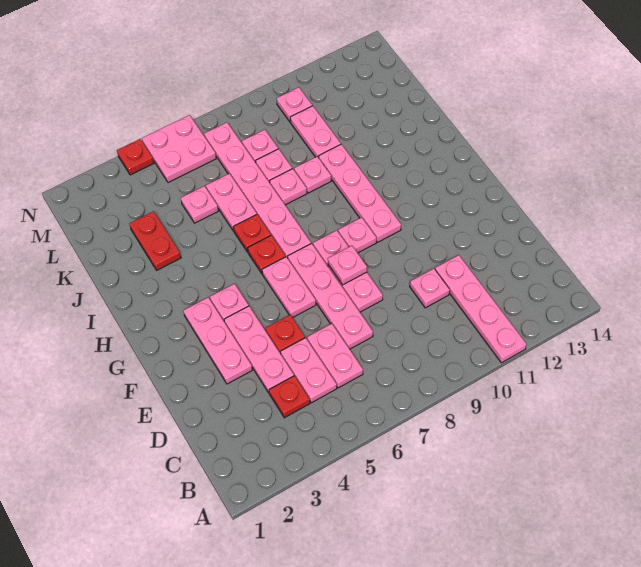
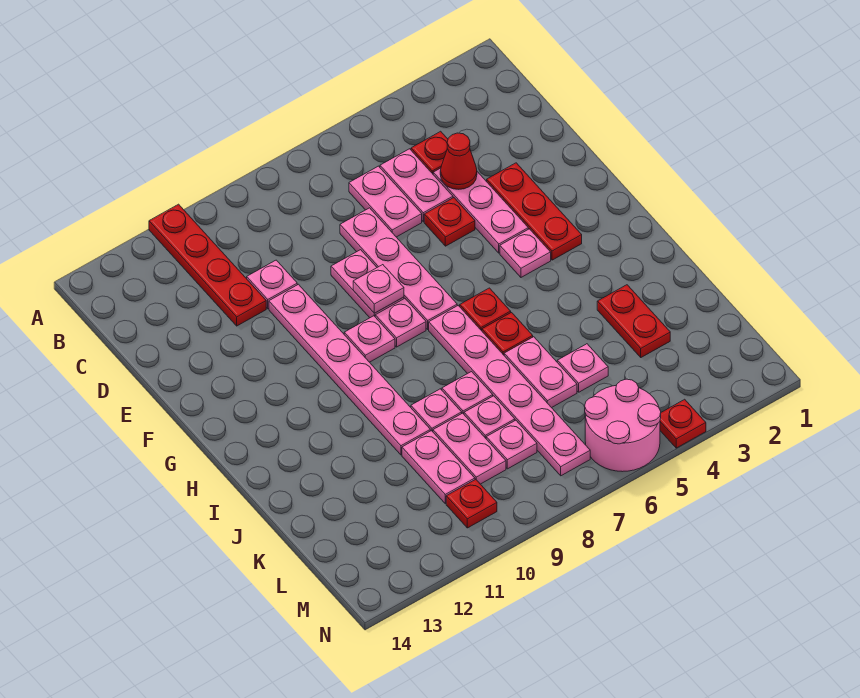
pink 1x4 plate [435,255,527,363] -> red 1x4 plate [149,204,266,326]
none -> red 1x1 cone [440,133,477,189]
pink 1x3 plate [183,297,252,384] -> red 1x3 plate [487,163,582,260]
pink 1x2 plate [262,257,316,318] -> pink 1x2 plate moved to [433,413,506,484]
pink 1x4 plate [319,144,401,242] -> pink 1x6 plate [269,284,430,455]
pink 2x2 plate [142,115,216,183] -> pink 2x2 round brick [585,379,661,472]
pink 1x1 plate [277,87,312,122] -> red 1x1 plate [446,479,497,528]

